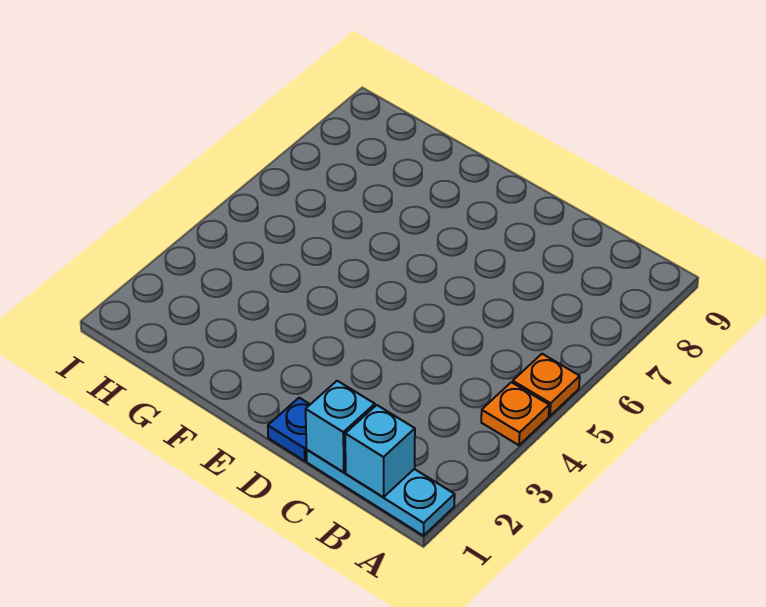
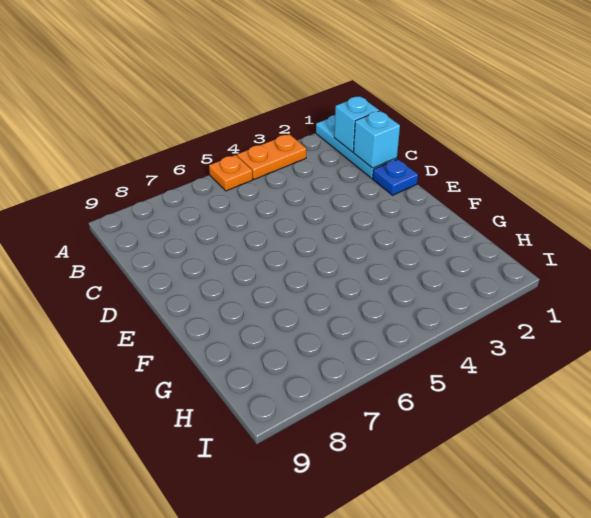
orange 1x1 plate [481,382,549,445] -> orange 1x2 plate [237,134,306,179]

